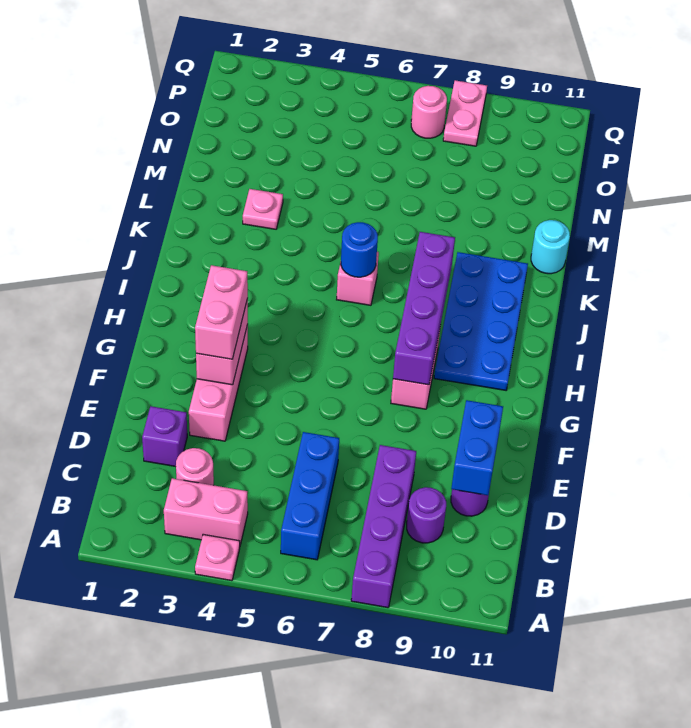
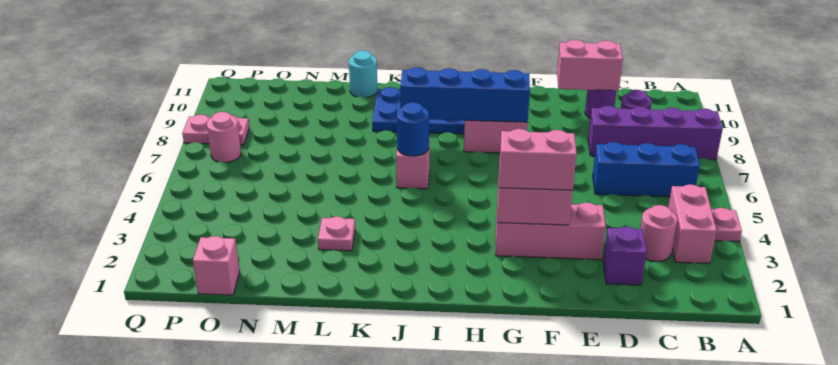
blue 1x2 brick [451,400,503,495] -> pink 1x2 brick [557,40,623,91]
purple 1x4 brick [393,232,455,385] -> blue 1x4 brick [400,67,530,122]
none -> pink 1x1 brick [193,236,240,295]

